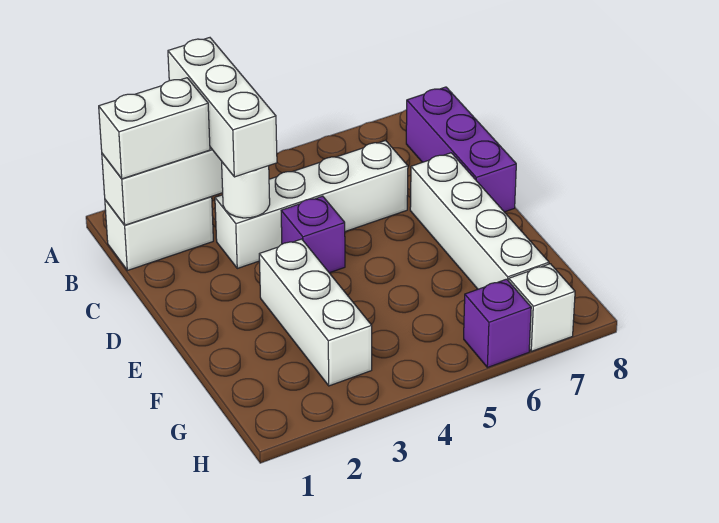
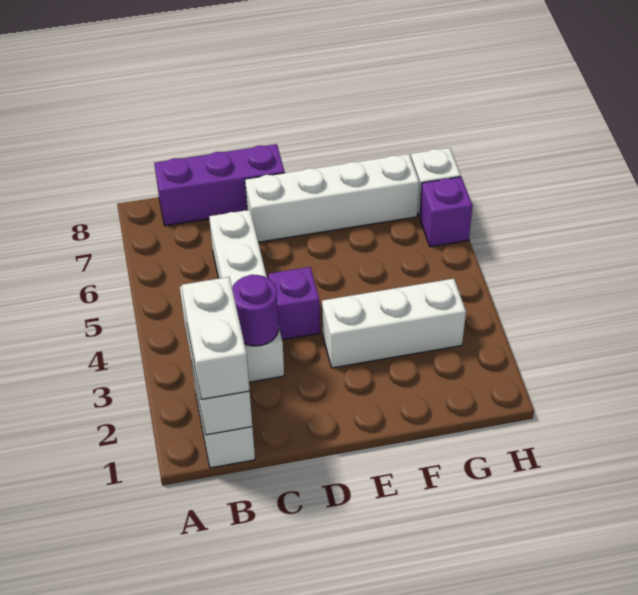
white 1x3 brick [168,38,277,177] -> none
white 1x1 round brick [222,162,270,218] -> purple 1x1 round brick [232,275,279,346]

